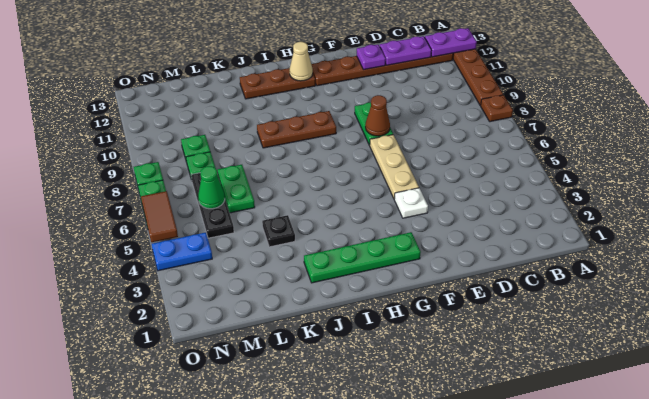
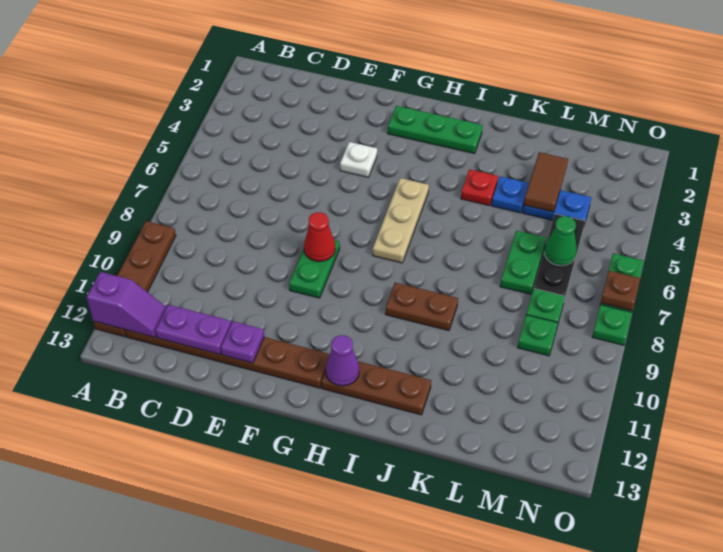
brown 1x1 plate [481,95,513,122] -> brown 1x1 plate moved to [601,271,640,311]
purple 1x2 plate [425,28,477,57] -> purple 1x2 slope [87,272,166,337]
tan 1x3 plate [369,135,419,199] -> tan 1x3 plate moved to [373,178,429,263]
brown 1x1 cone [365,95,390,136] -> red 1x1 cone [304,212,335,262]
green 1x4 plate [304,232,421,283] -> green 1x3 plate [388,106,483,154]
brown 1x3 plate [257,111,336,148] -> brown 1x2 plate [385,283,458,331]
tan 1x1 cone [289,42,313,81] -> purple 1x1 cone [326,335,359,386]
none -> red 1x1 plate [461,169,498,206]
black 1x1 plate [262,215,295,247] -> blue 1x1 plate [492,176,529,213]
blue 1x2 plate [152,232,212,271] -> blue 1x2 plate moved to [523,190,591,221]
brown 1x2 tile [141,191,178,242] -> brown 1x2 tile moved to [524,152,568,212]

